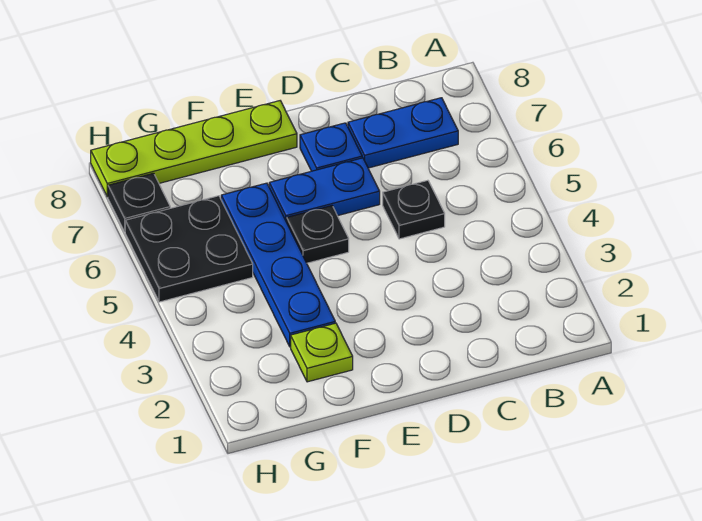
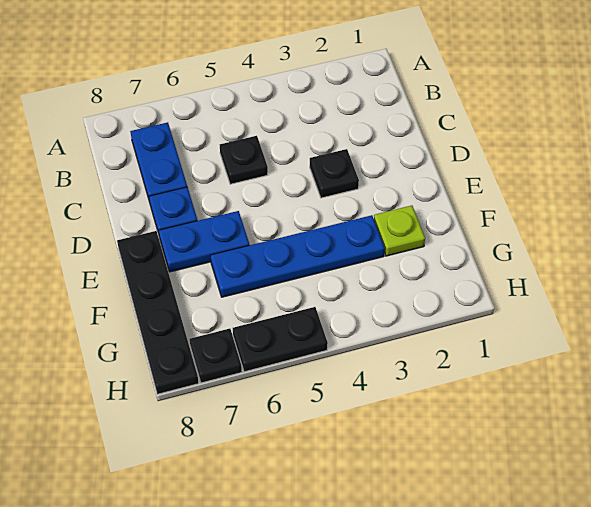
blue 1x2 plate [269,158,380,222] -> blue 1x2 plate turned to [159,211,249,272]
black 1x1 plate [287,206,349,263] -> black 1x1 plate moved to [310,149,359,198]
lime 1x4 plate [91,101,297,197] -> black 1x4 plate [117,231,199,394]
black 2x2 plate [125,196,253,302] -> black 1x2 plate [233,307,328,372]

